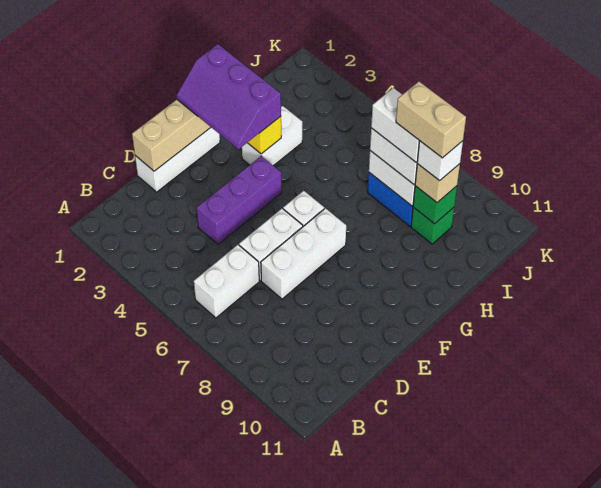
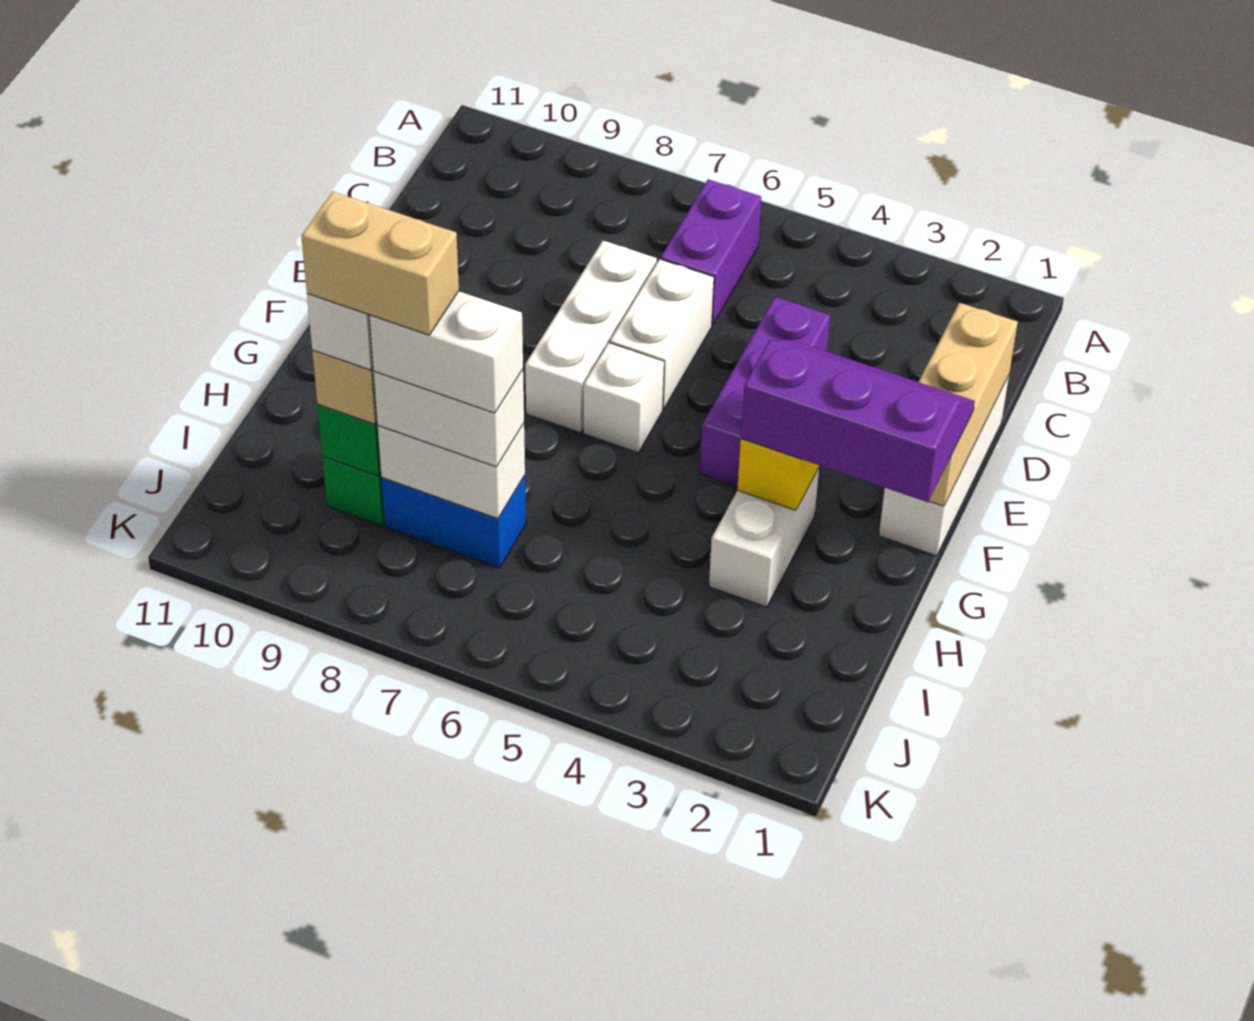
white 1x2 brick [194,245,259,318] -> purple 1x2 brick [661,179,761,325]

